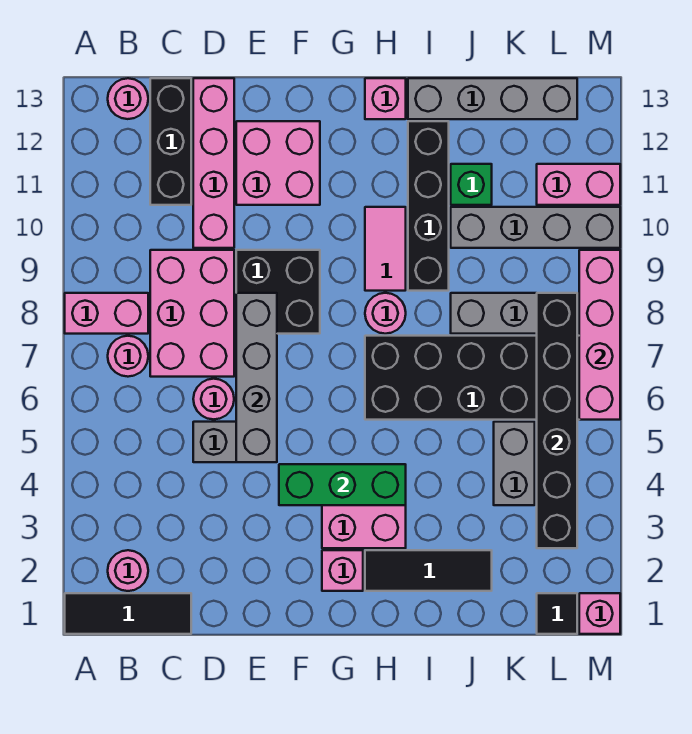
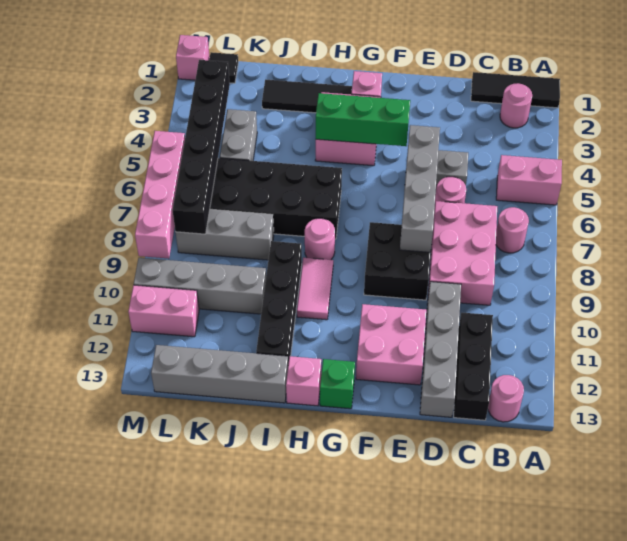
pink 1x2 brick [65,293,148,334] -> pink 1x2 brick moved to [496,155,562,205]
pink 1x4 brick [193,78,234,248] -> grey 1x4 brick [420,282,461,417]
green 1x1 brick [451,164,492,205] -> green 1x1 brick moved to [320,359,355,409]

